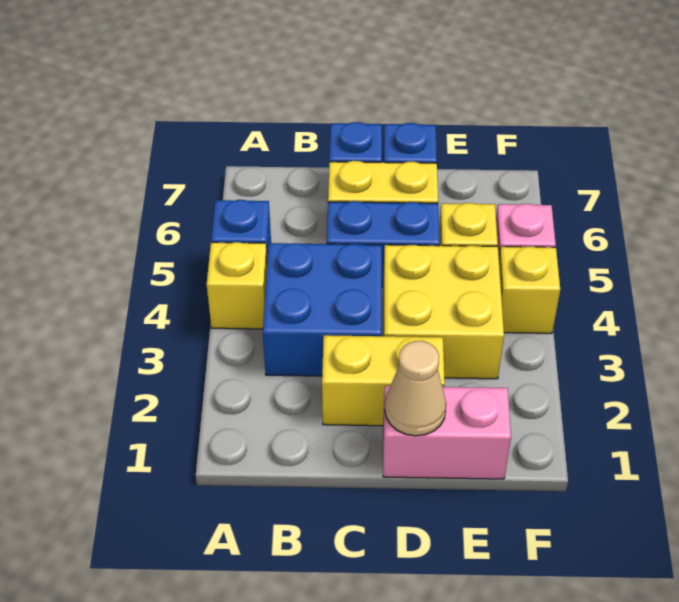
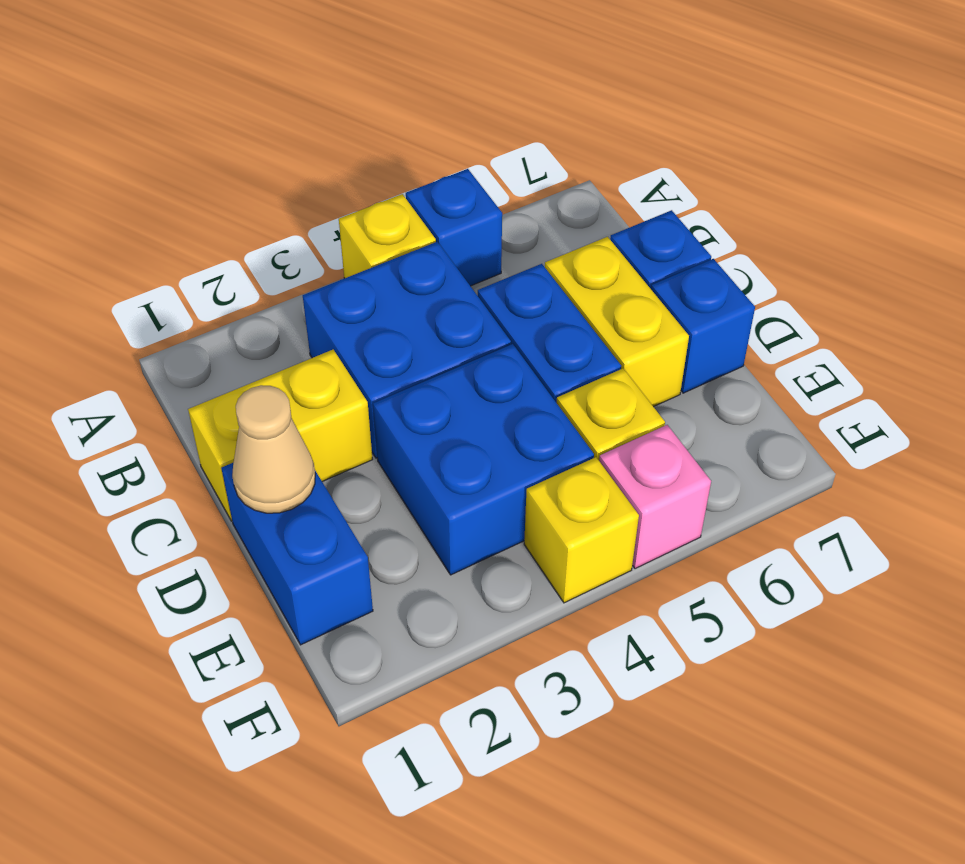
yellow 1x2 brick [322,335,445,426] -> yellow 1x2 brick turned to [188,350,373,521]
pink 1x2 brick [383,386,511,479] -> blue 1x2 brick [222,463,373,645]
yellow 2x2 brick [383,245,504,379] -> blue 2x2 brick [373,344,594,575]

